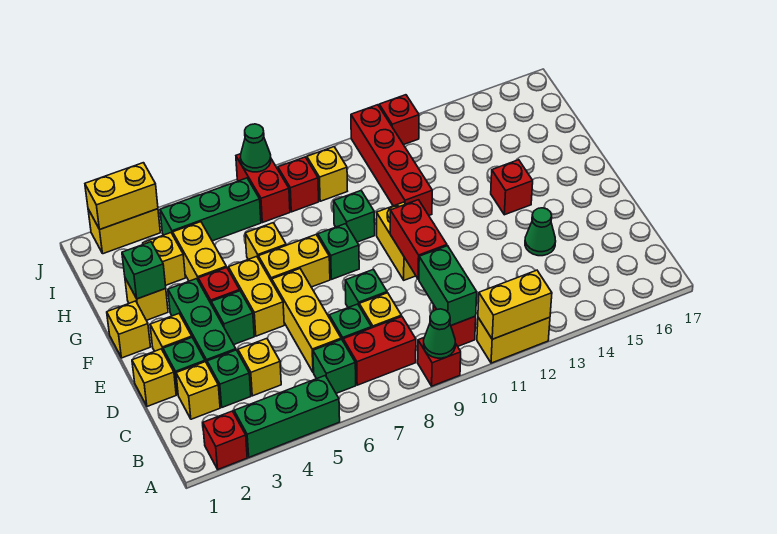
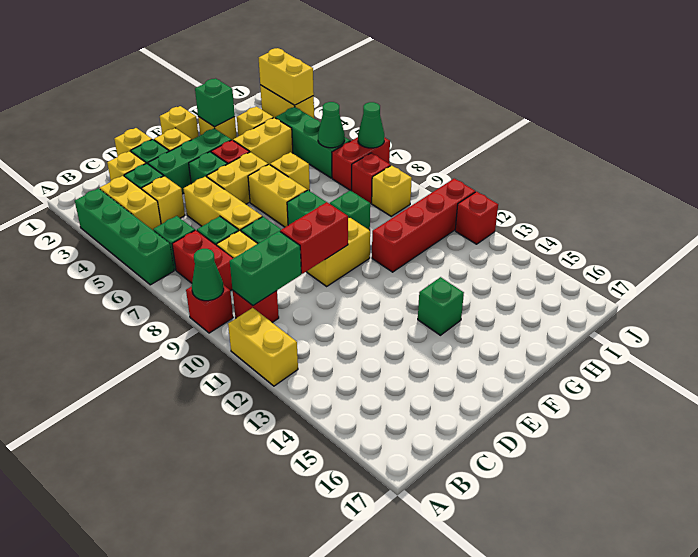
red 1x1 brick [203,411,247,469] -> none
green 1x3 brick [234,376,340,457] -> green 1x4 brick [75,188,174,285]
yellow 1x2 brick [478,270,552,339] -> yellow 1x2 brick moved to [100,176,161,230]
yellow 1x3 brick [272,269,341,373] -> yellow 1x3 brick turned to [184,176,262,231]
green 1x1 cone [525,208,556,256] -> green 1x1 cone moved to [318,102,345,148]
red 1x1 brick [491,160,533,215] -> green 1x1 brick [418,277,464,335]

